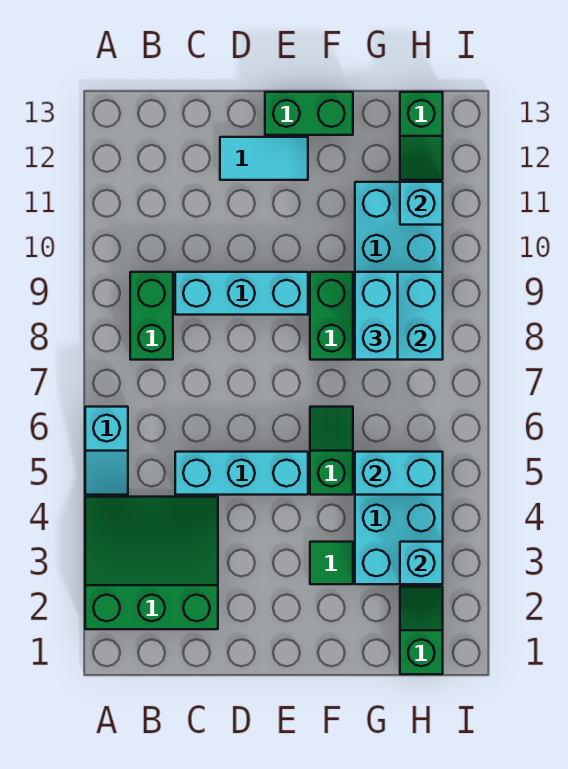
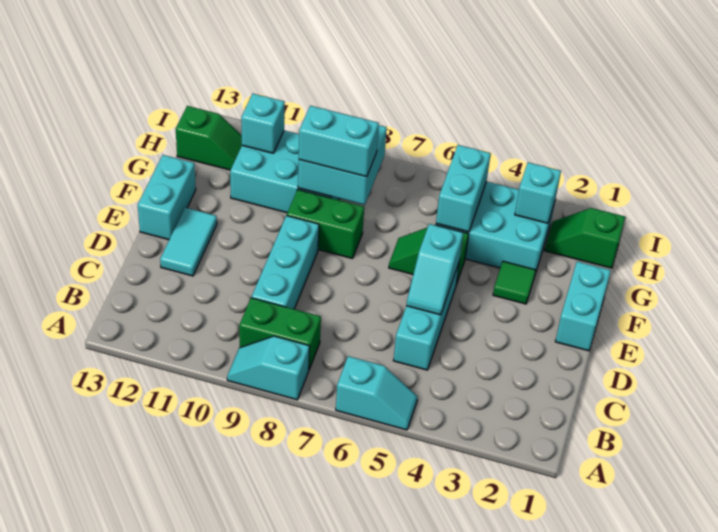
green 3x3 slope [85,497,218,629] -> none
none -> cyan 1x2 slope [227,336,310,400]
none -> cyan 1x2 slope [406,224,463,315]
none -> cyan 1x2 brick [555,262,611,351]
green 1x2 brick [265,92,353,135] -> cyan 1x2 brick [138,155,196,240]

